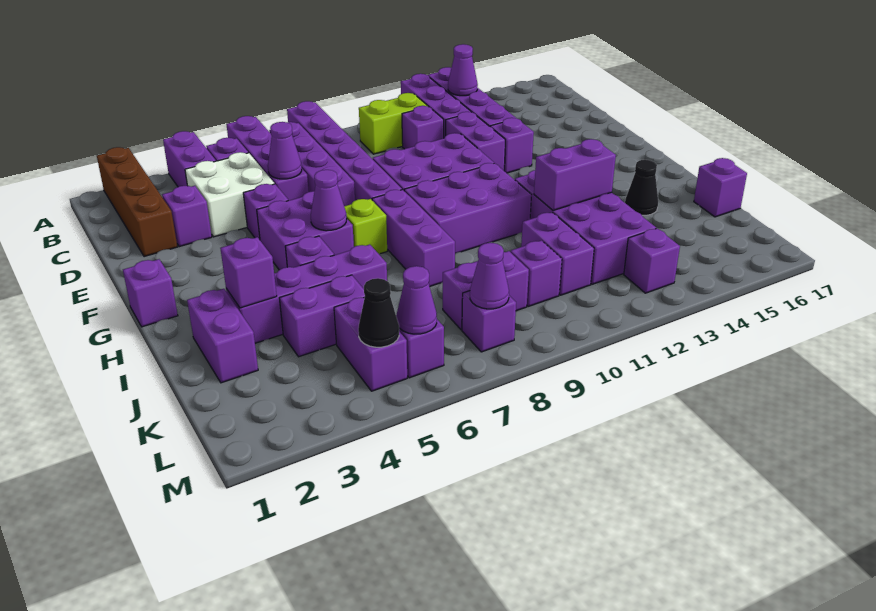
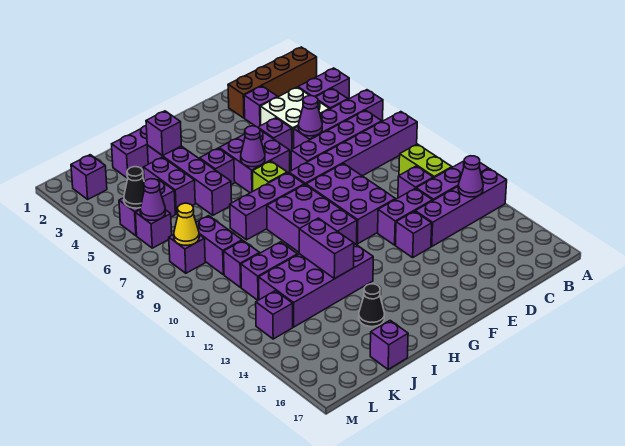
purple 1x1 brick [123,259,178,327] -> purple 1x1 brick moved to [71,155,107,199]
purple 1x1 cone [470,243,509,309] -> yellow 1x1 cone [174,203,199,245]

